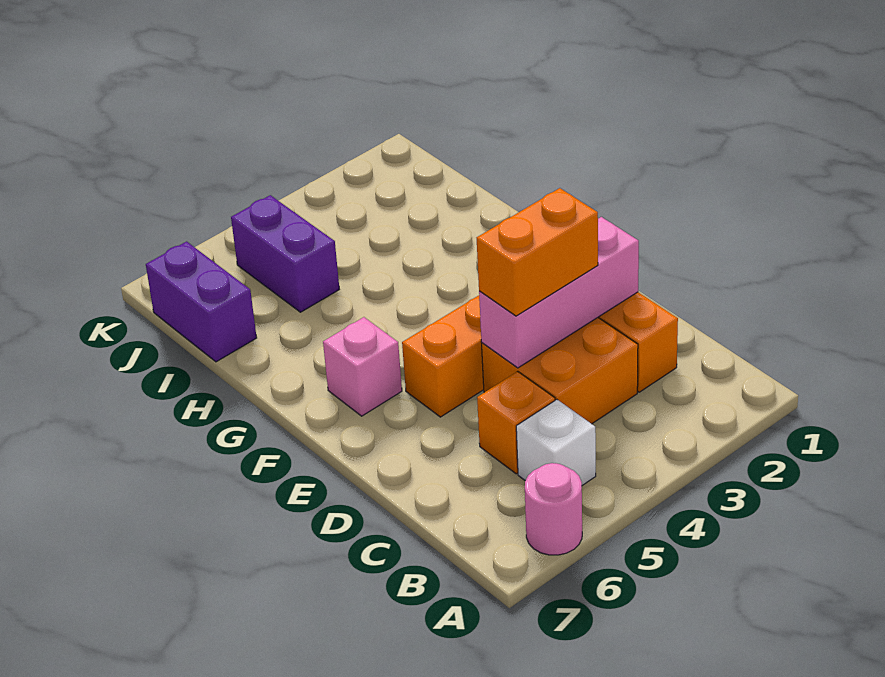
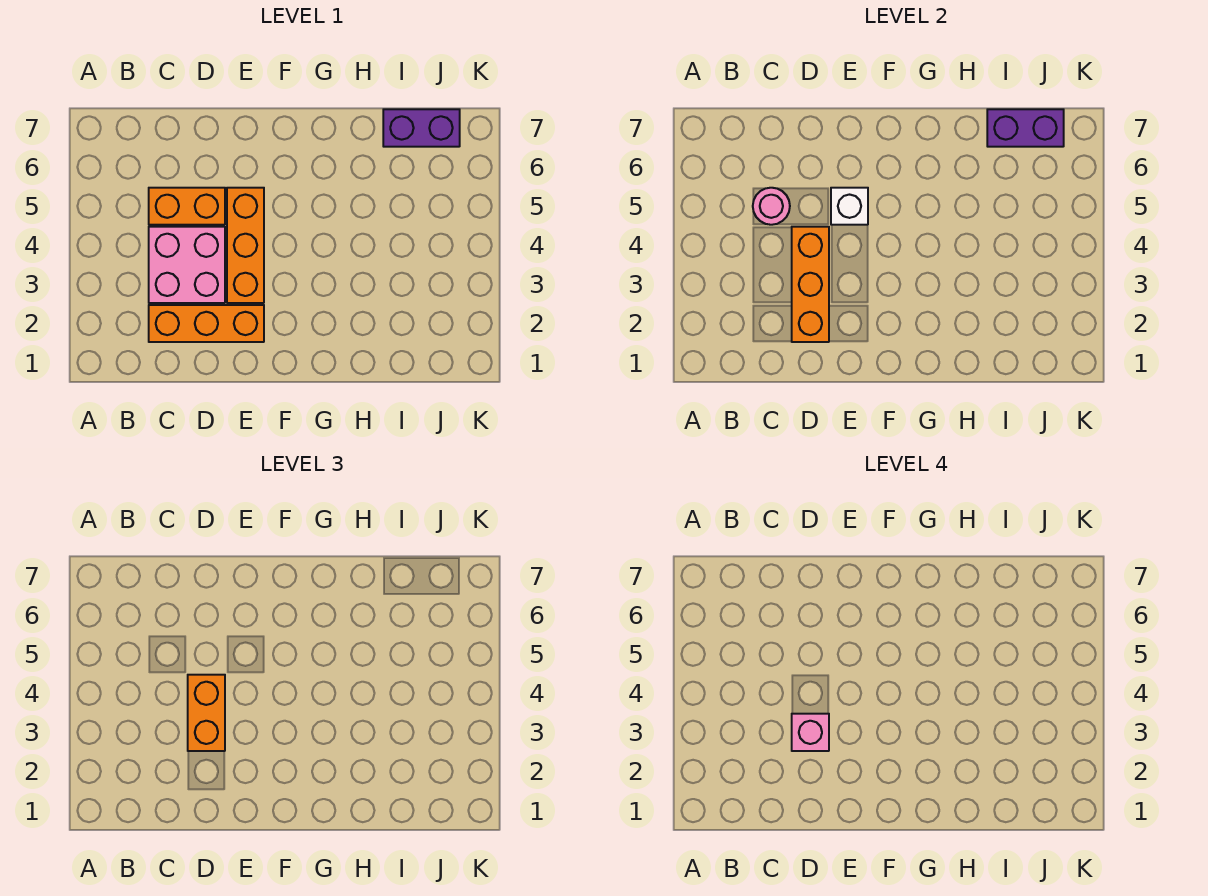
pink 1x1 round brick [525,463,582,555] -> pink 1x1 round brick moved to [753,188,790,225]
white 1x1 brick [516,400,596,485] -> white 1x1 brick moved to [831,188,868,225]
orange 2x2 brick [482,318,638,424] -> pink 2x2 brick [149,227,225,303]
orange 1x1 brick [477,371,555,474] -> orange 1x2 brick [149,188,225,225]
pink 1x3 brick [479,217,639,368] -> orange 1x3 brick [792,227,829,342]
pink 1x1 brick [323,317,402,416] -> pink 1x1 brick moved to [792,714,829,751]
purple 1x2 brick [231,195,339,312] -> purple 1x2 brick moved to [987,109,1064,147]

